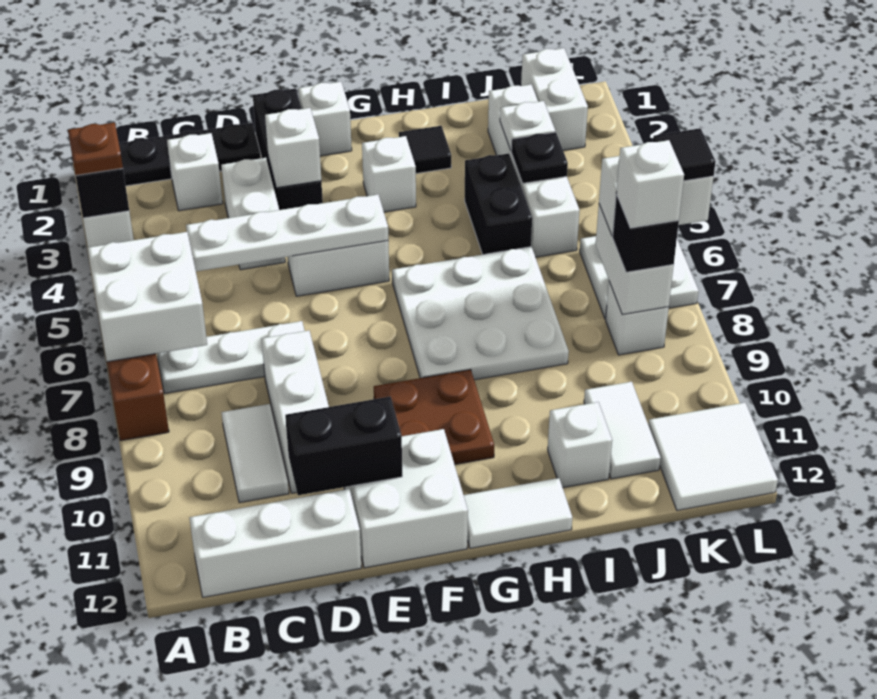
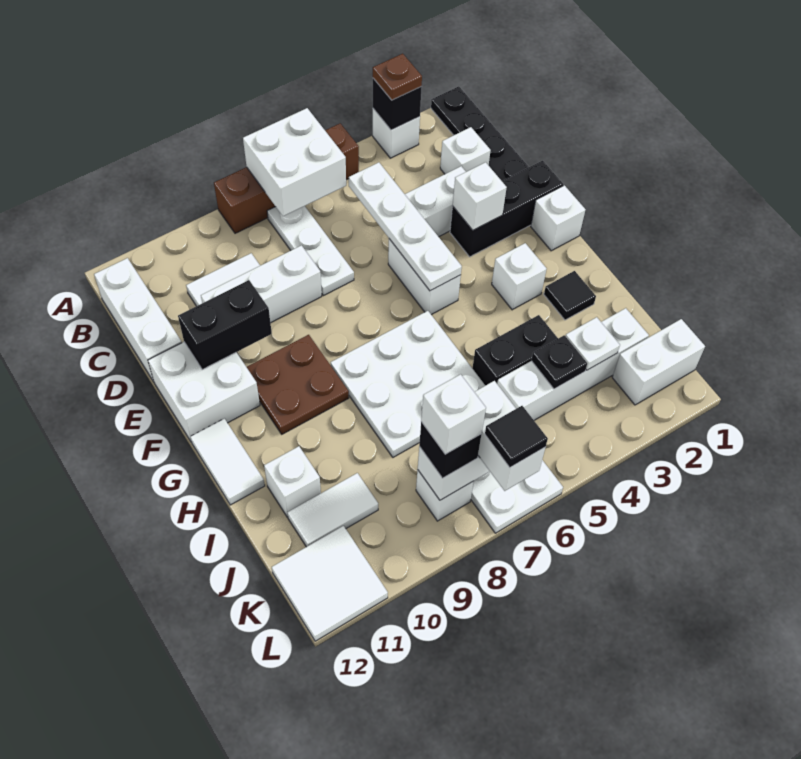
black 1x2 brick [285,397,402,495] -> black 1x2 brick turned to [178,280,272,369]

